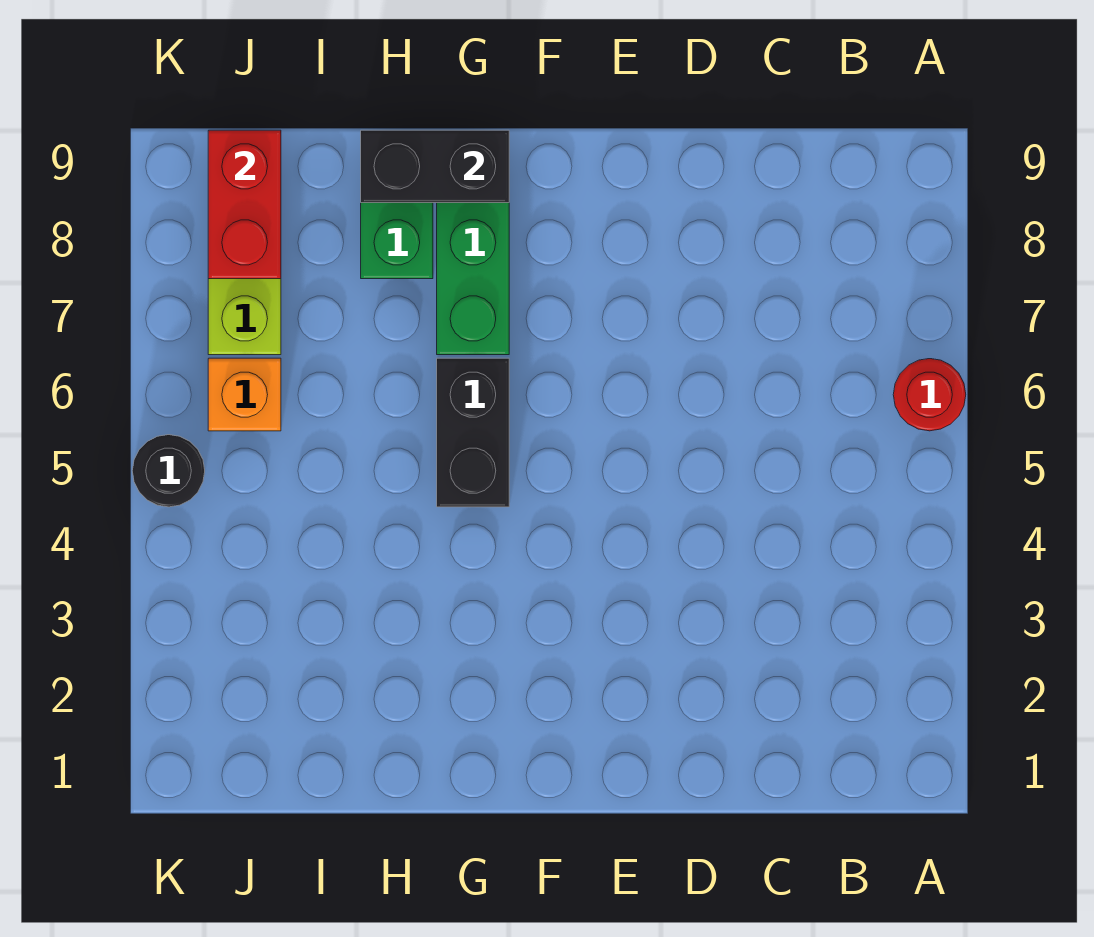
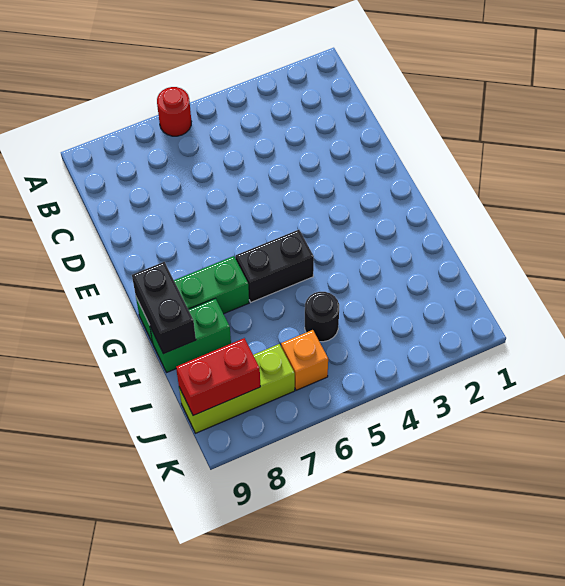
black 1x1 round brick [132,435,205,507] -> black 1x1 round brick moved to [305,292,339,342]

